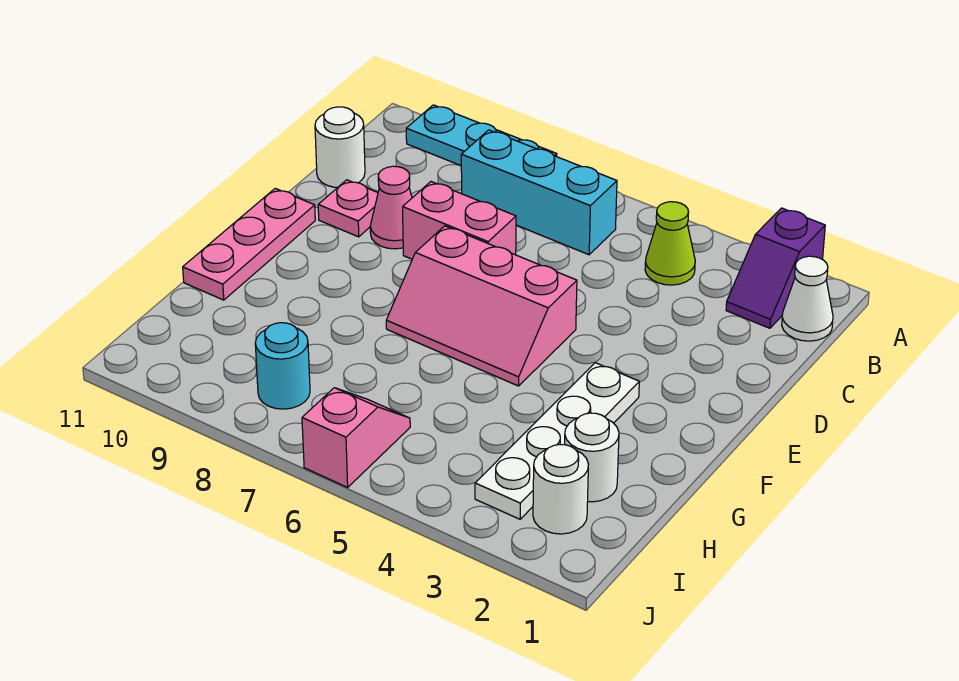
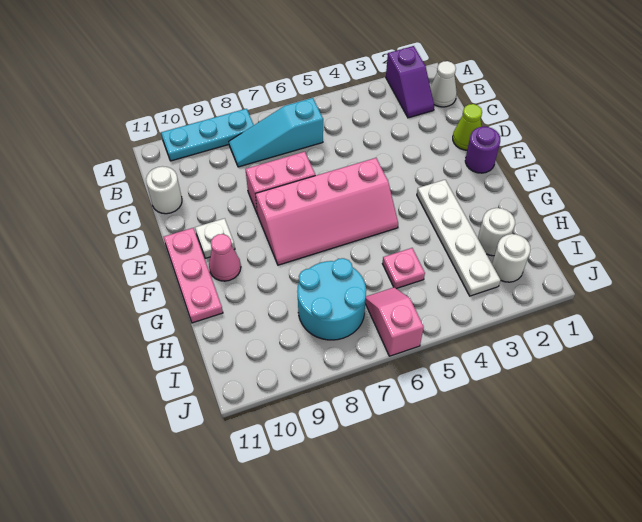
lime 1x1 cone [645,202,695,285] -> lime 1x1 cone moved to [453,104,482,150]
cyan 1x3 brick [461,130,617,255] -> cyan 1x3 slope [229,98,323,167]
pink 1x1 cone [370,166,412,249] -> pink 1x1 cone moved to [209,234,241,281]
pink 1x1 plate [318,180,378,237] -> pink 1x1 plate moved to [382,248,425,289]
none -> purple 1x1 round brick [465,127,500,173]
pink 2x3 slope [386,226,577,386] -> pink 2x4 slope [256,158,398,265]
none -> white 1x1 plate [195,218,235,258]
cyan 1x1 round brick [255,323,310,409] -> cyan 2x2 round brick [297,258,366,340]

